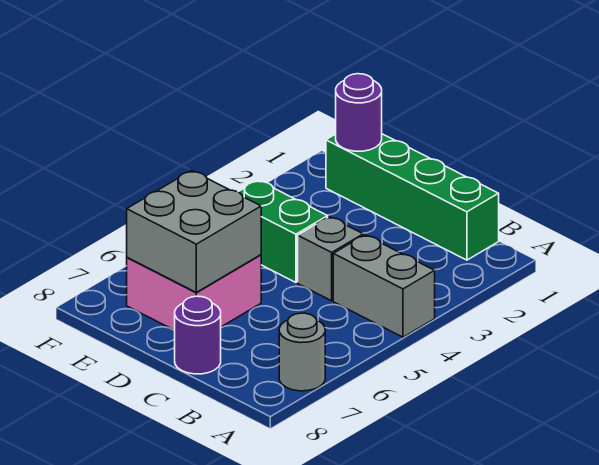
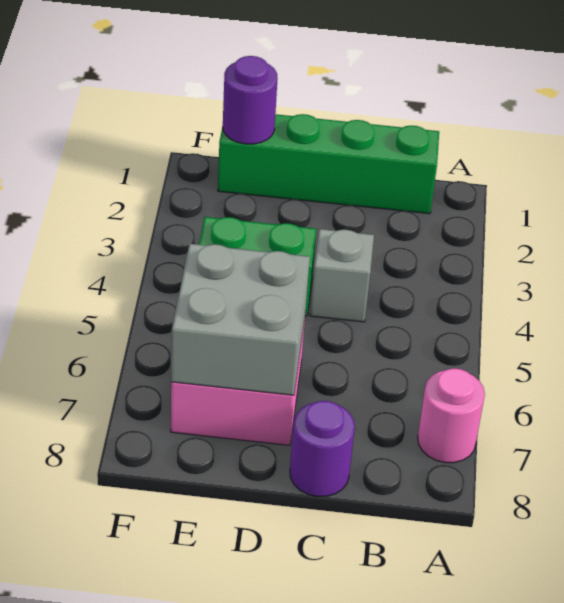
grey 1x2 brick [333,235,435,337] -> none
grey 1x1 round brick [279,313,325,391] -> pink 1x1 round brick [418,368,485,463]

